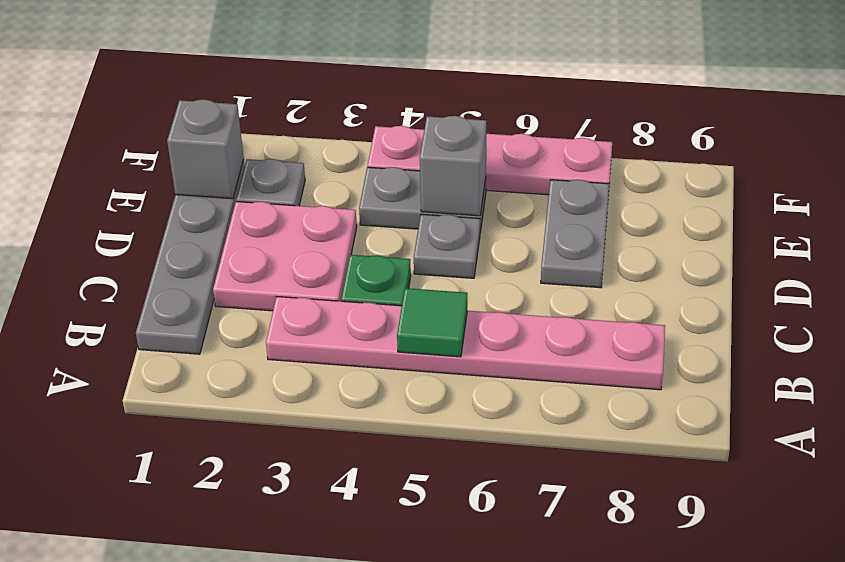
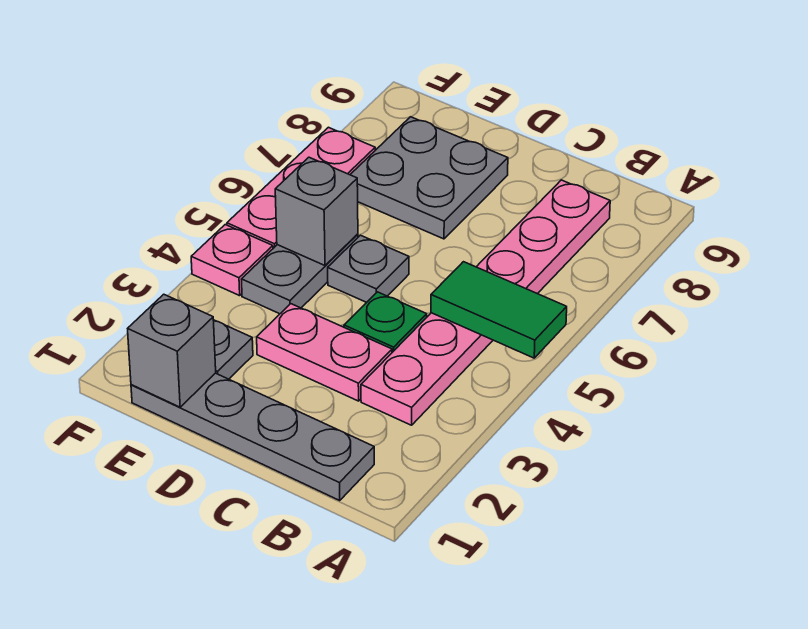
green 1x1 tile [397,288,467,357] -> green 1x2 tile [431,262,567,358]
pink 2x2 plate [213,202,357,311] -> pink 1x2 plate [257,304,392,401]
grey 1x2 plate [541,180,609,288] -> grey 2x2 plate [350,117,508,239]

